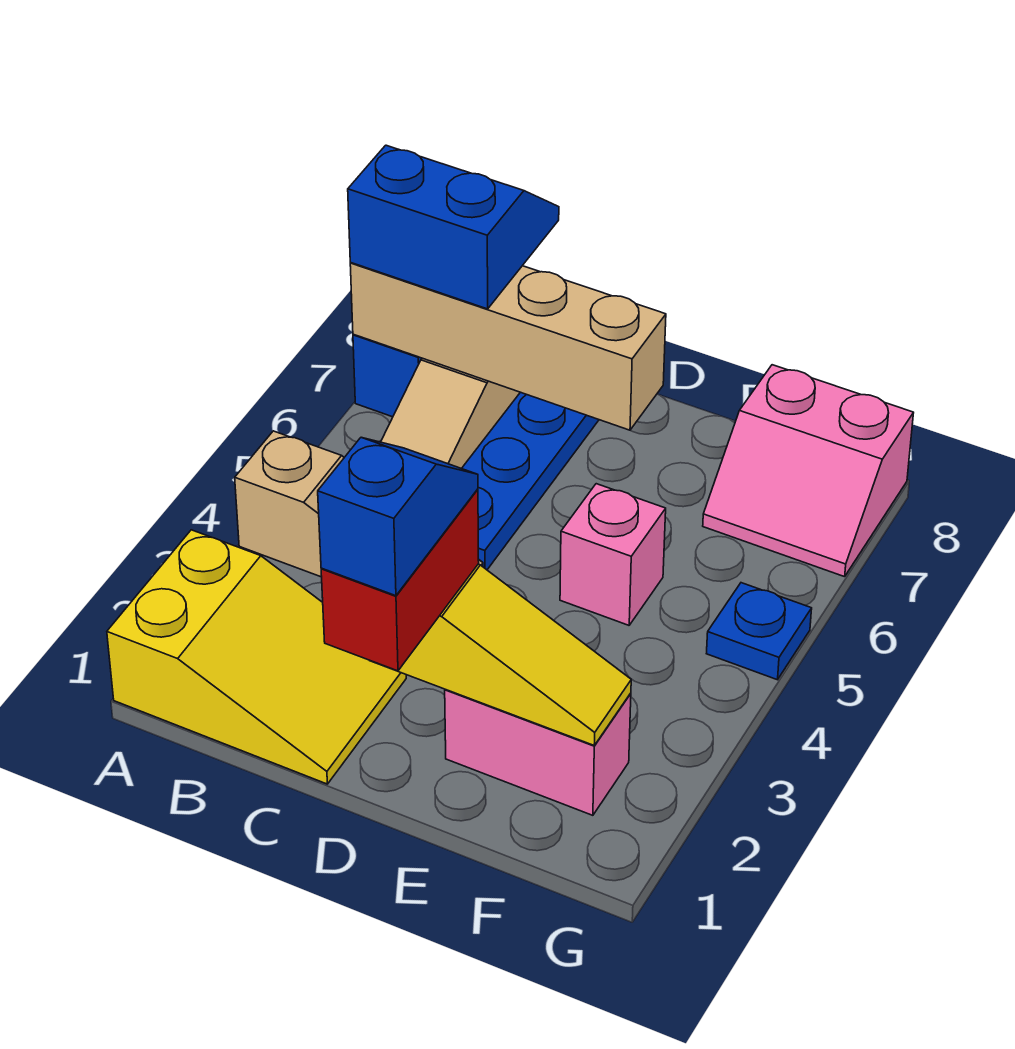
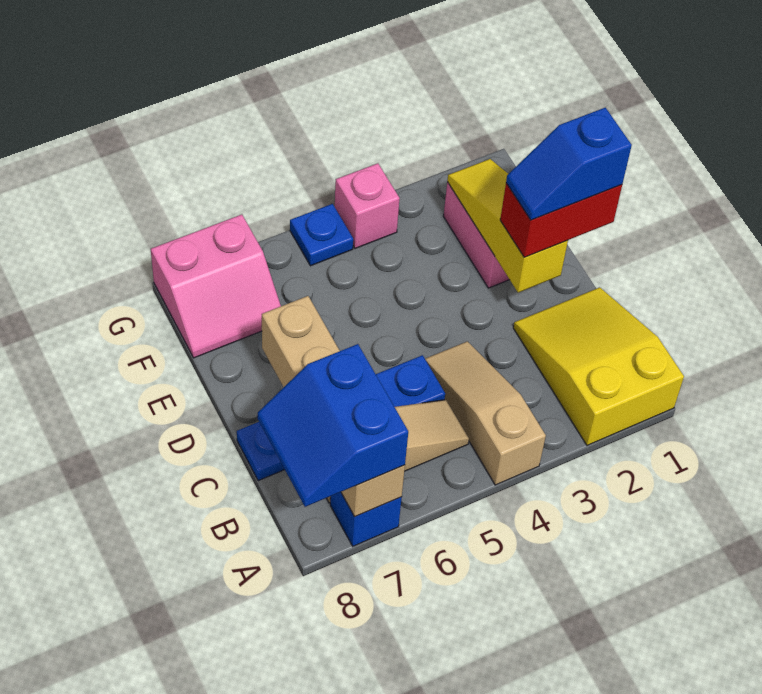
pink 1x1 brick [560,484,666,625] -> pink 1x1 brick moved to [335,163,400,248]
pink 2x2 slope [703,365,913,577] -> pink 2x2 slope turned to [151,215,281,358]

